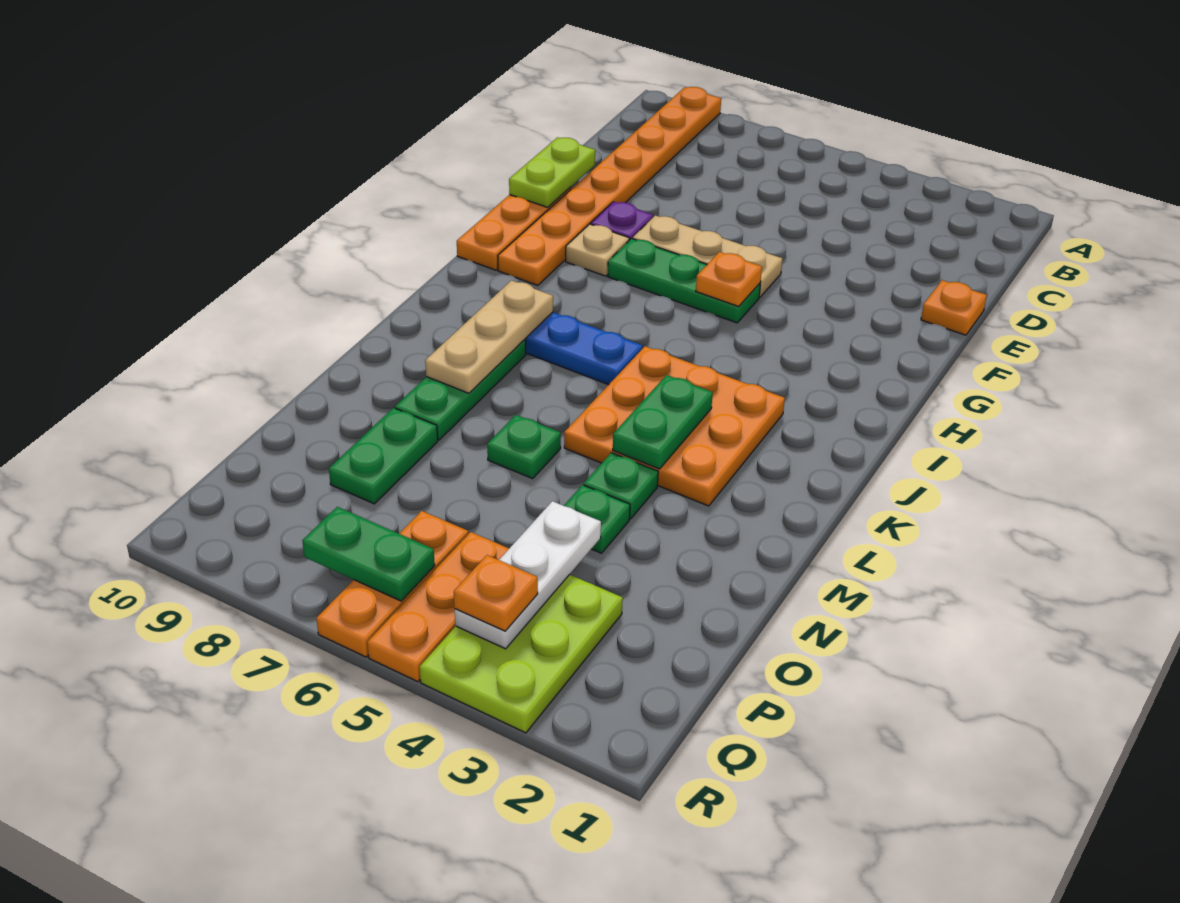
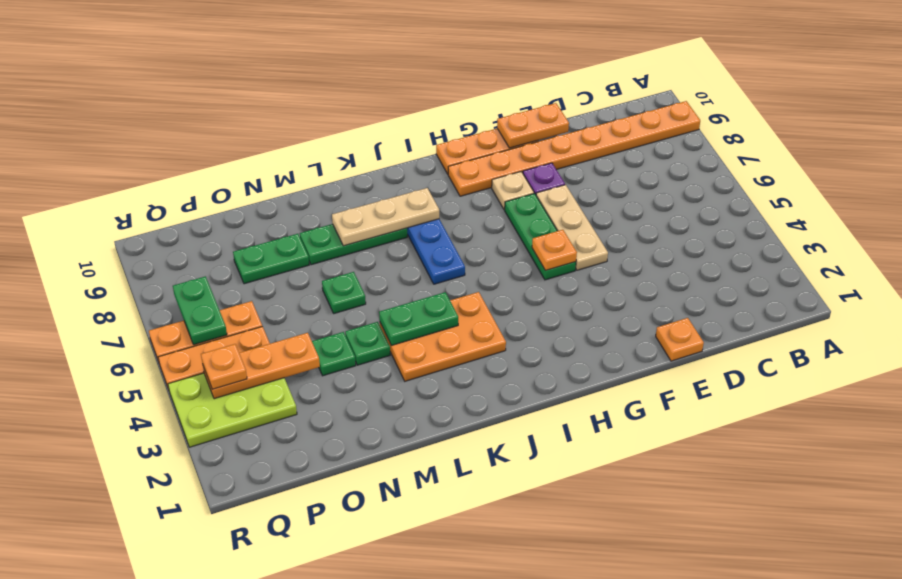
lime 1x2 plate [509,137,595,207] -> orange 1x2 plate [497,103,569,148]
orange 3x3 plate [564,346,785,506] -> orange 2x3 plate [380,292,506,381]
white 1x3 plate [455,501,601,649] -> orange 1x3 plate [203,333,320,399]

